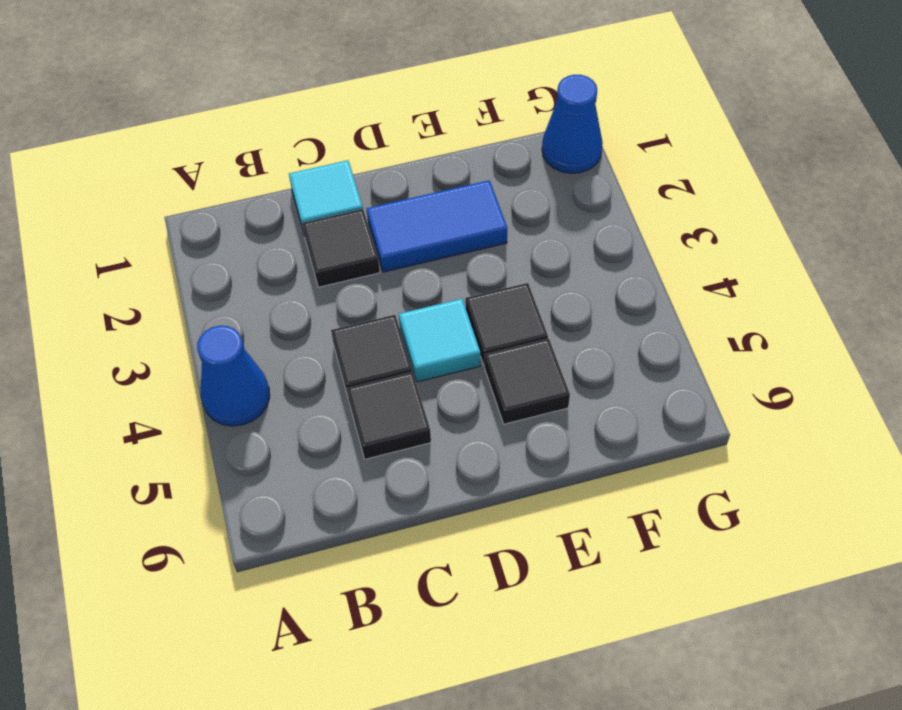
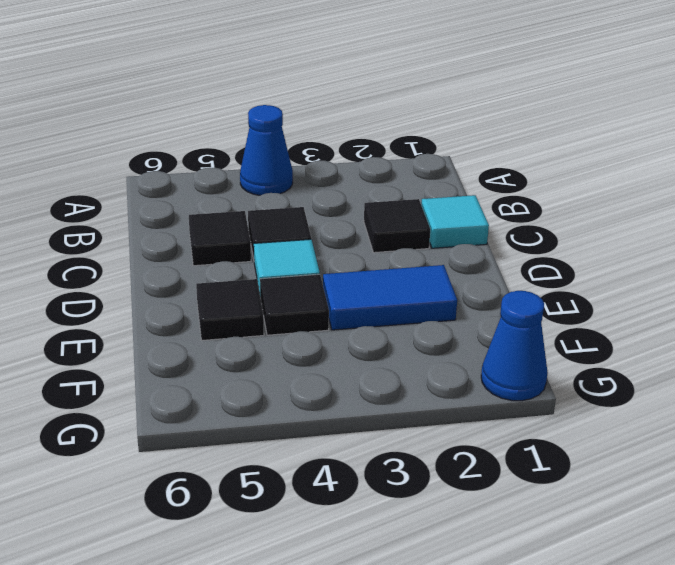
blue 1x2 tile [366,180,507,272] -> blue 1x2 tile turned to [323,265,457,330]

